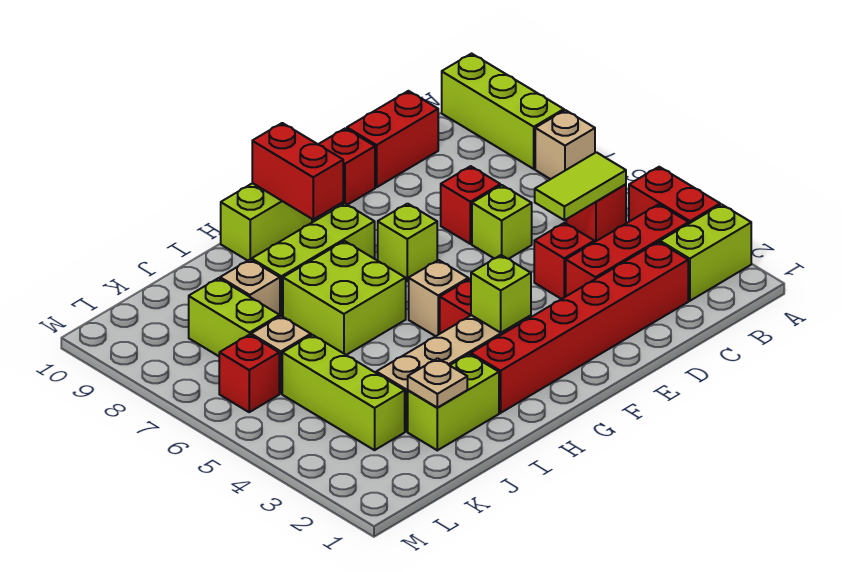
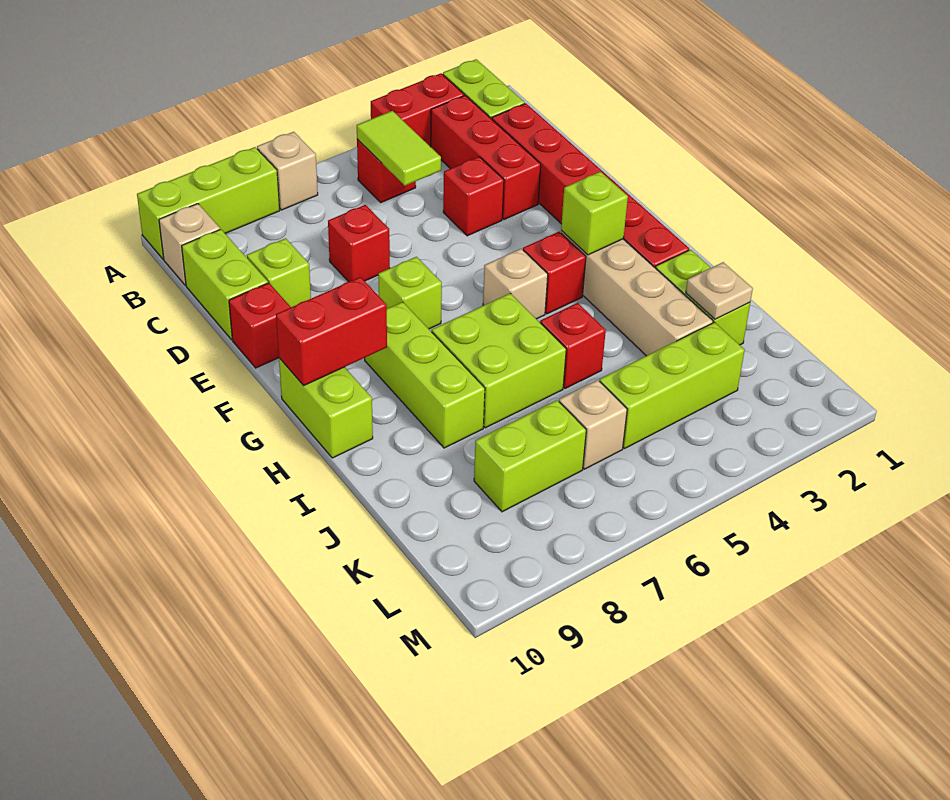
red 1x2 brick [347,91,438,187] -> lime 1x2 brick [182,229,268,340]
lime 1x1 brick [472,185,532,259] -> lime 1x1 brick moved to [247,238,311,307]
tan 1x1 brick [220,260,280,315] -> tan 1x1 brick moved to [159,204,220,285]
red 1x1 brick [219,334,279,412] -> red 1x1 brick moved to [540,303,606,389]

